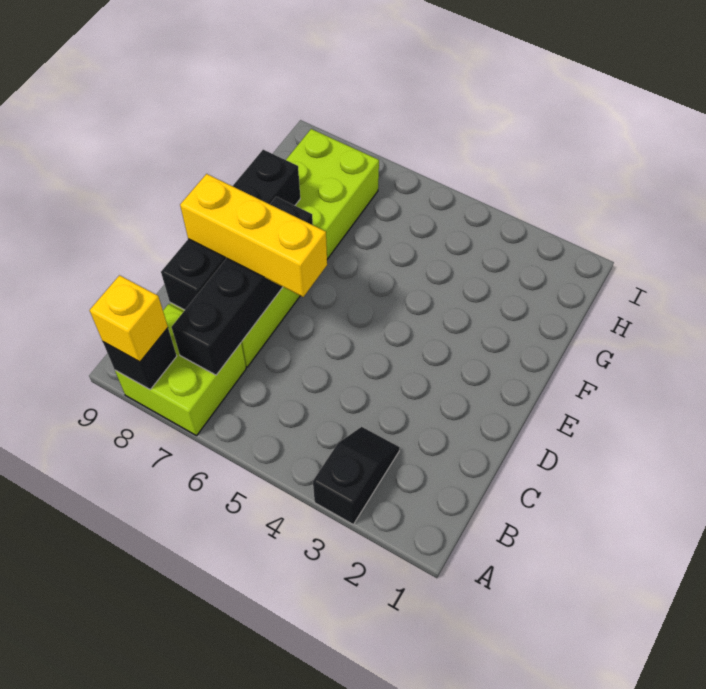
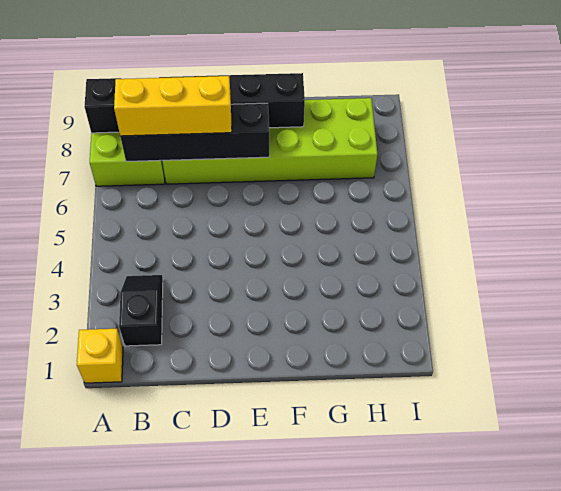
black 1x2 slope [313,427,400,524] -> black 1x2 slope turned to [119,275,163,346]
yellow 1x1 brick [90,275,168,362] -> yellow 1x1 brick moved to [77,329,123,383]
yellow 1x3 brick [180,174,327,297] -> yellow 1x3 brick turned to [114,76,232,136]

